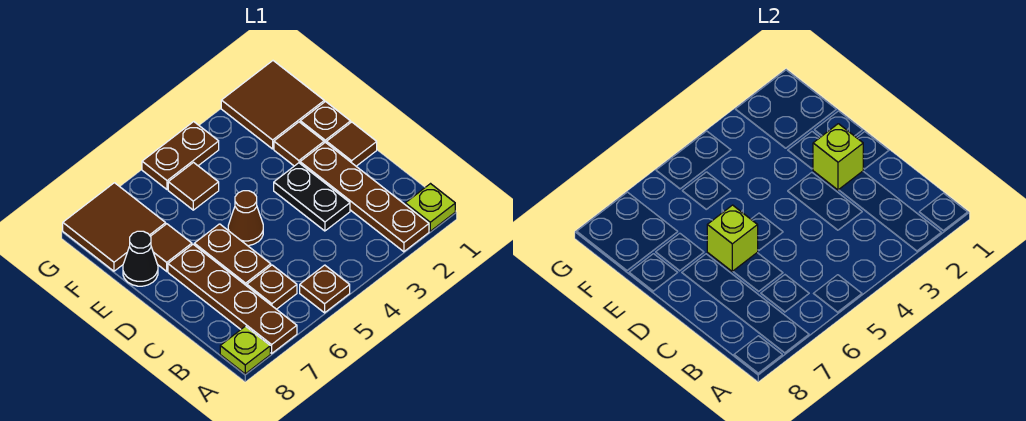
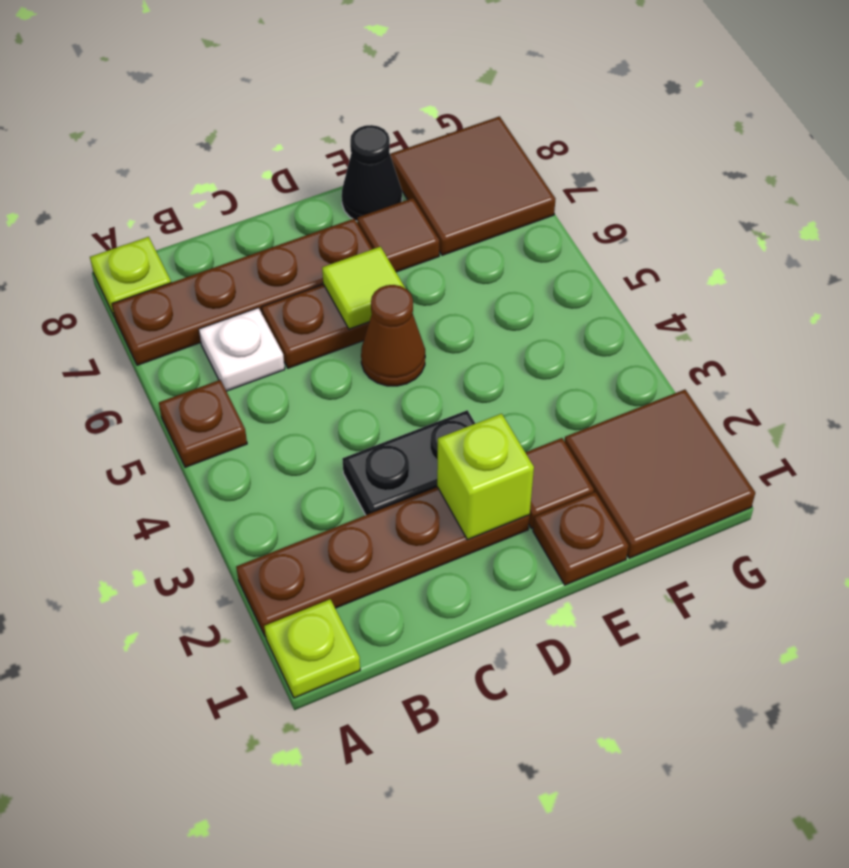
brown 1x1 plate [247,265,297,309] -> white 1x1 plate [199,308,285,391]
brown 1x1 tile [327,122,377,166] -> none
lime 1x1 brick [707,205,758,272] -> lime 1x1 tile [322,247,405,329]
brown 1x1 tile [168,163,219,210] -> none
brown 1x2 plate [142,122,219,190] -> none

